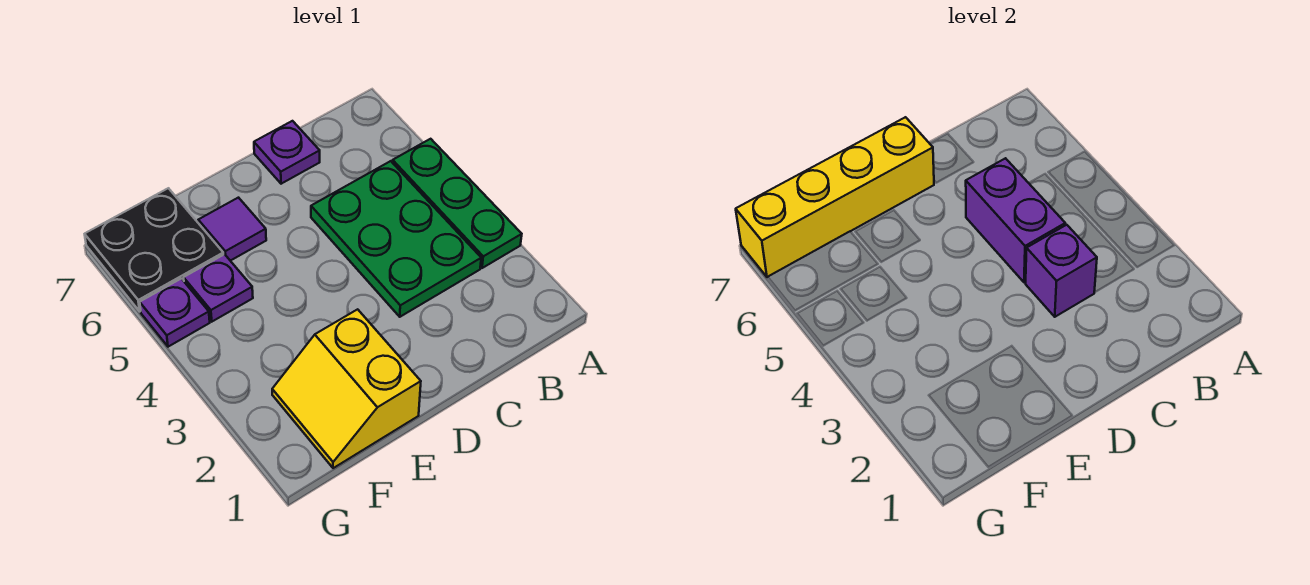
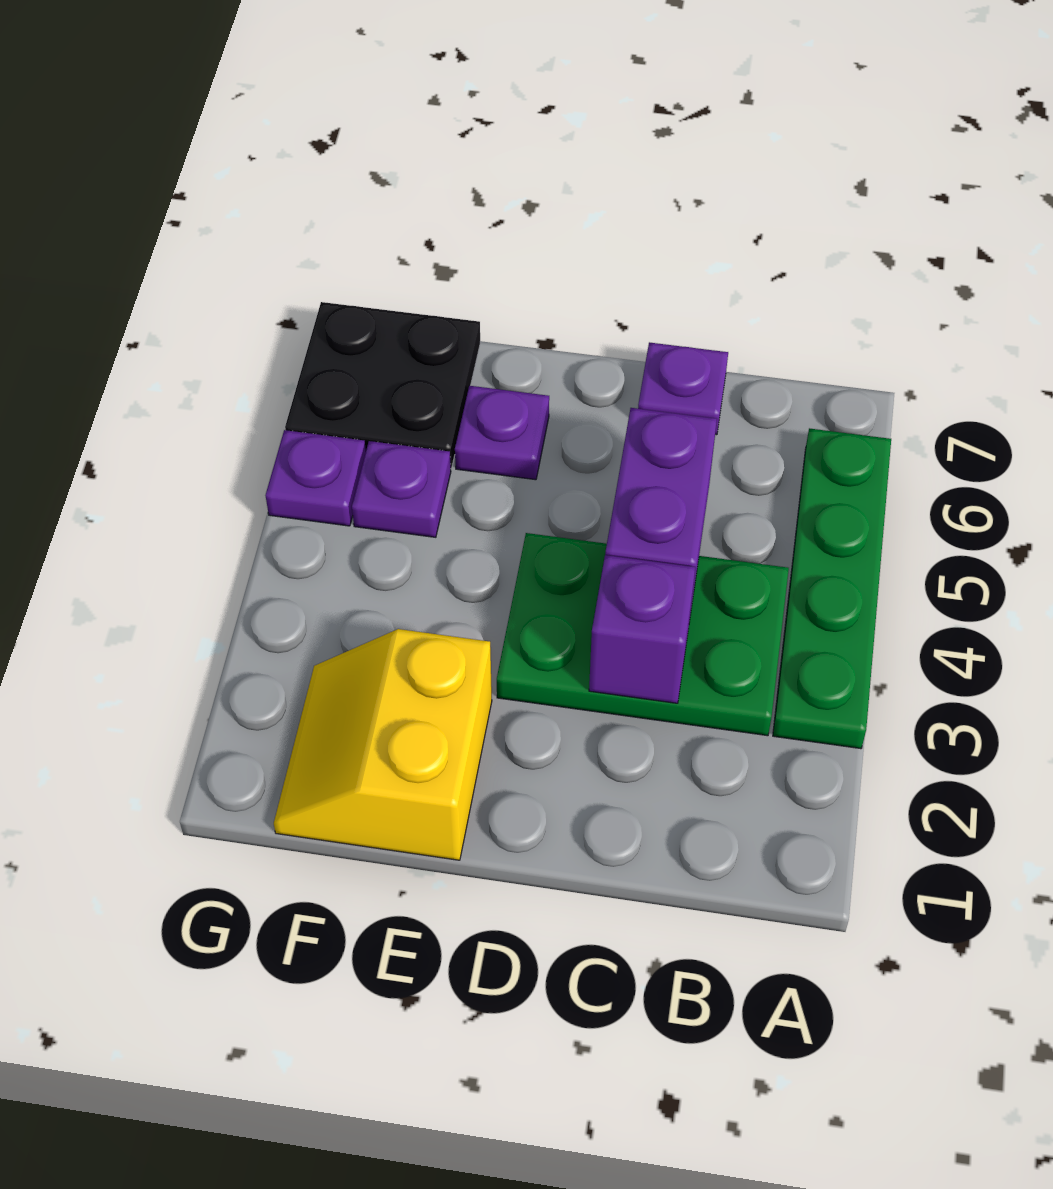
green 1x3 plate [393,139,522,268] -> green 1x4 plate [773,428,891,749]
green 2x3 plate [311,161,481,317] -> green 2x3 plate turned to [497,533,789,736]
yellow 1x4 brick [736,117,934,277] -> none
purple 1x1 tile [198,198,266,261] -> purple 1x1 plate [455,386,549,480]

